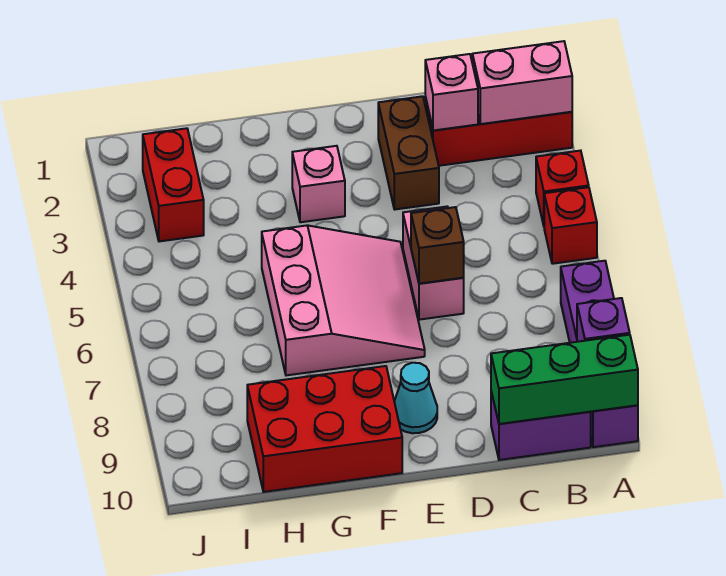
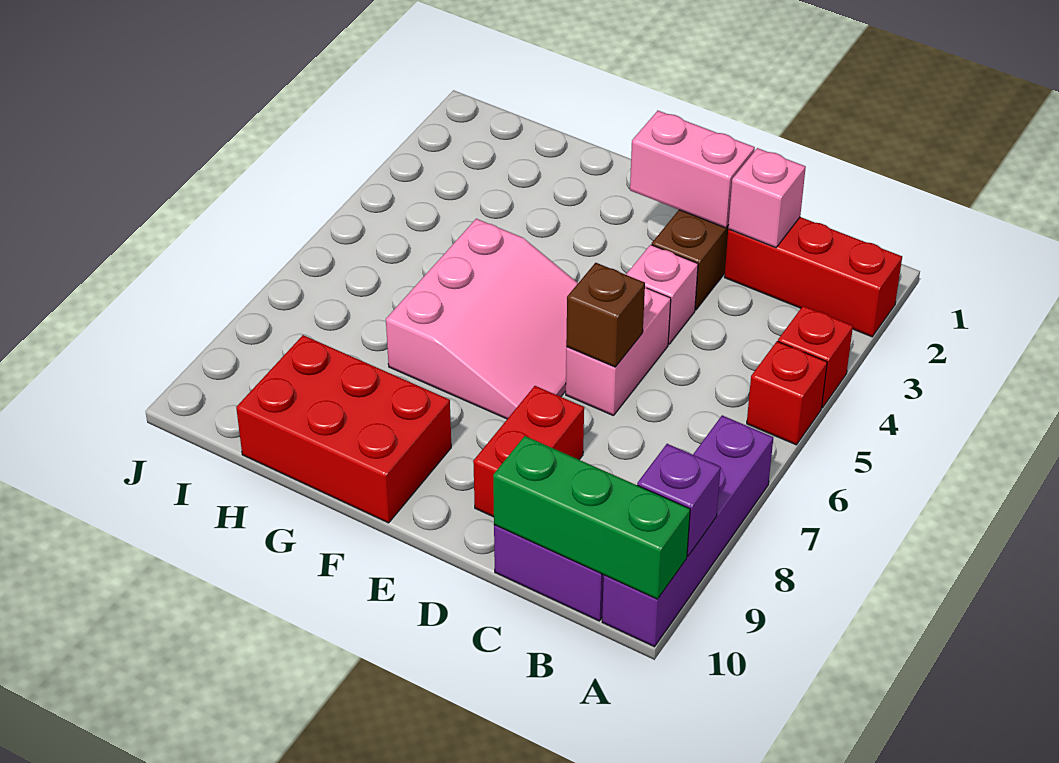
pink 1x2 brick [472,41,572,124] -> pink 1x2 brick moved to [630,111,755,228]
cyan 1x1 cone [394,363,437,433] -> none
pink 1x1 brick [292,146,345,222] -> pink 1x1 brick moved to [626,245,698,344]
red 1x2 brick [143,128,204,241] -> red 1x2 brick moved to [473,386,584,517]

